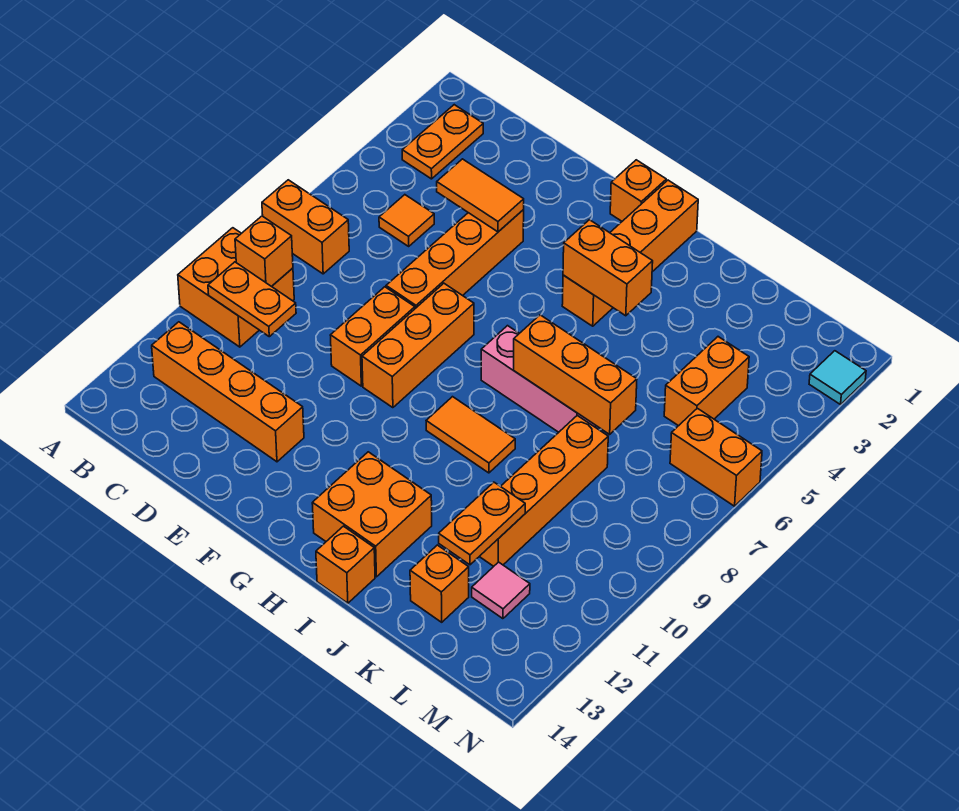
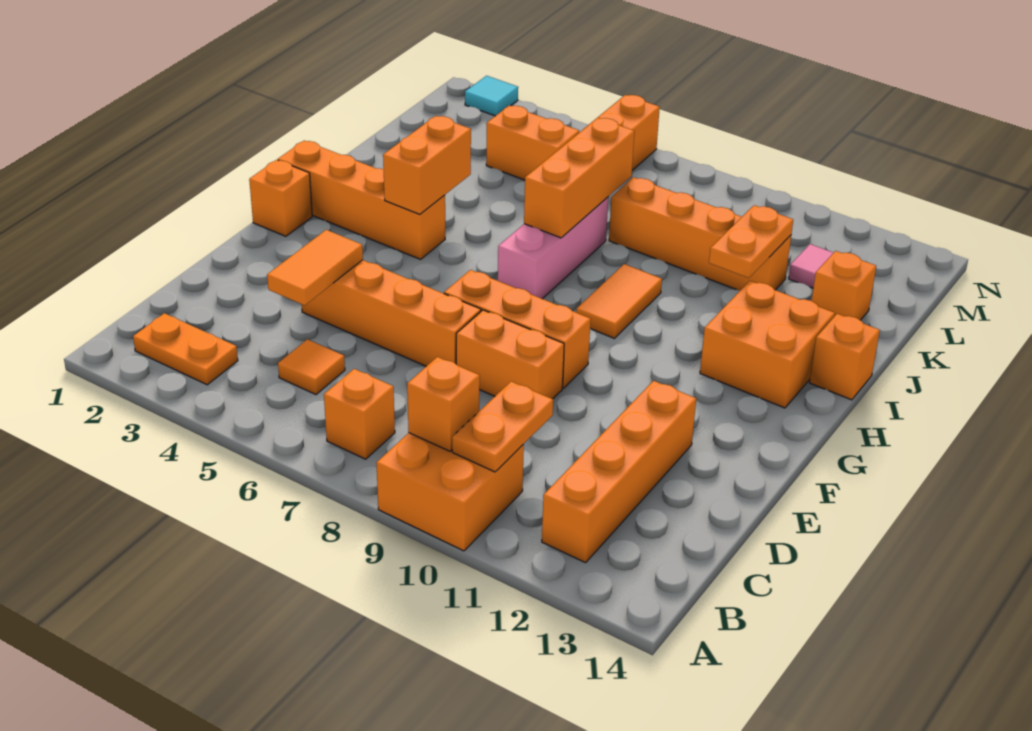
orange 1x2 brick [262,180,349,274] -> orange 1x1 brick [324,369,395,459]
orange 1x2 plate [439,482,525,565] -> orange 1x2 plate turned to [709,205,793,278]

